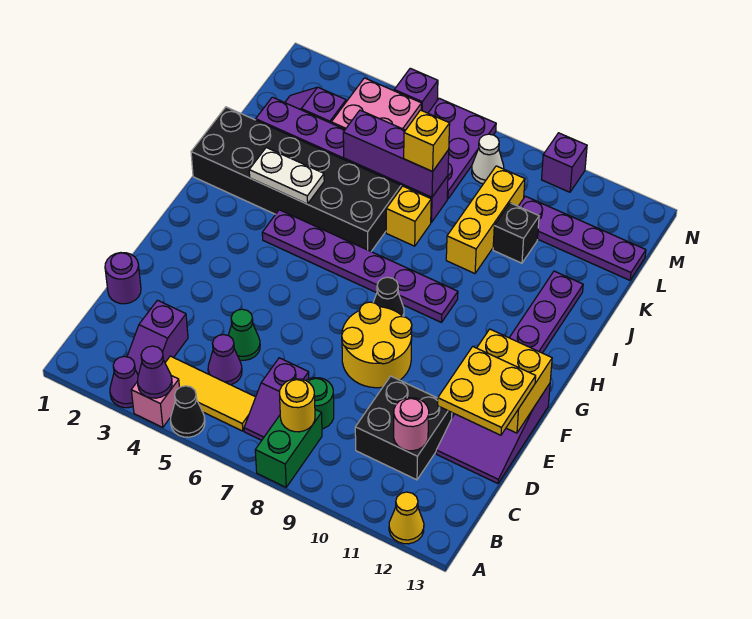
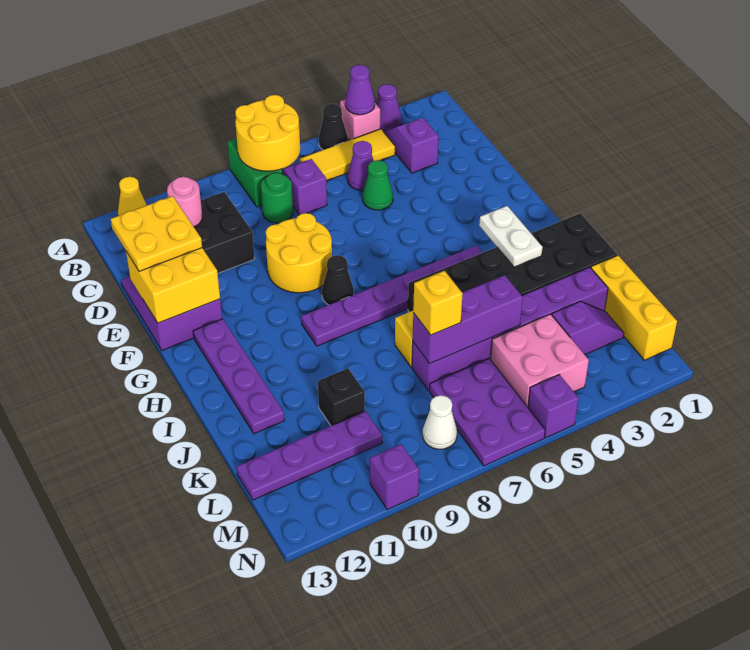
yellow 1x1 round brick [279,379,315,432] -> yellow 2x2 round brick [235,95,300,171]
purple 1x1 round brick [105,253,141,304] -> none
white 1x2 plate [249,148,324,204] -> white 1x2 plate turned to [479,206,542,267]
yellow 1x3 brick [446,166,525,274] -> yellow 1x3 brick moved to [591,256,677,360]

